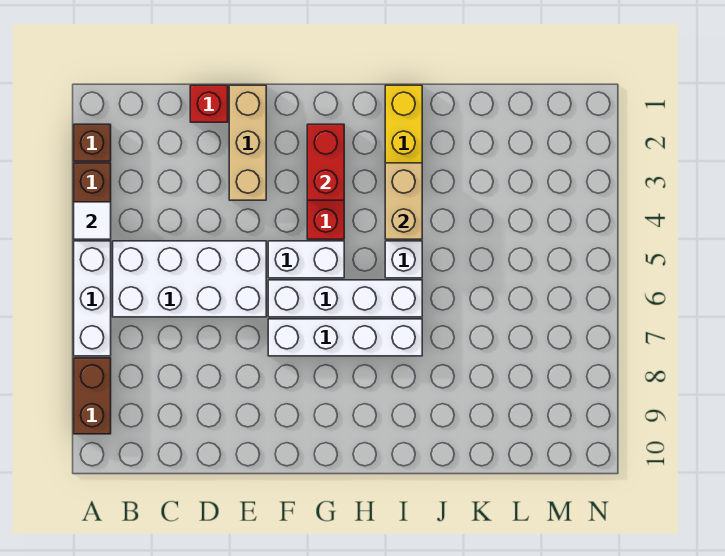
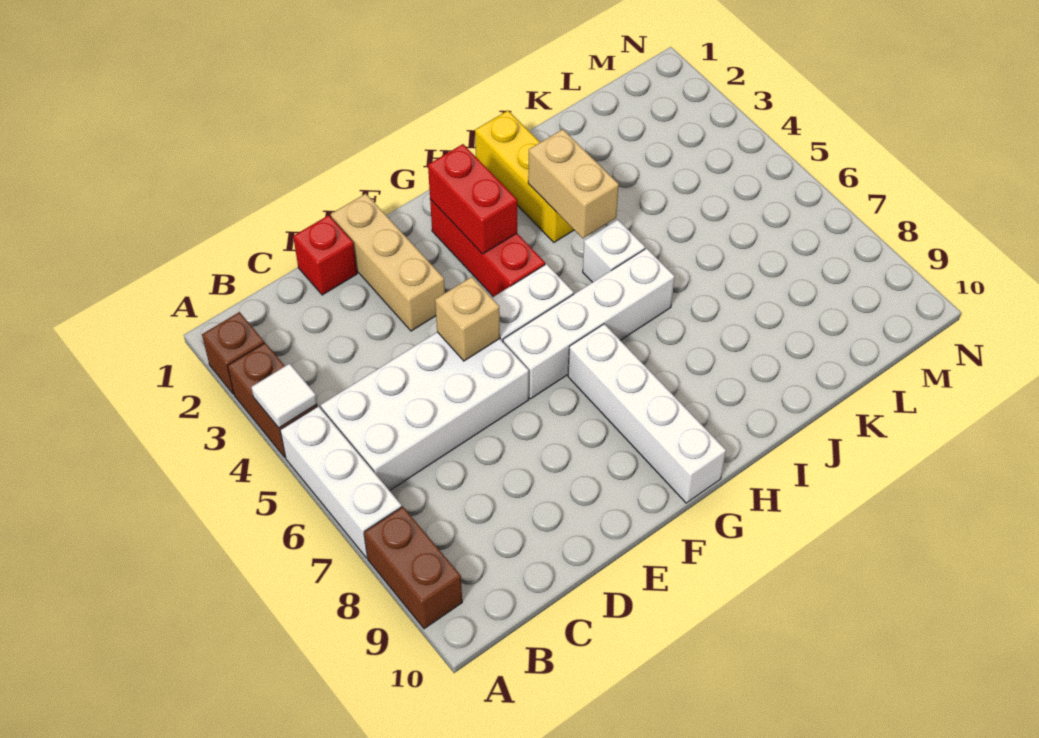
none -> tan 1x1 brick [435,277,500,361]
white 1x4 brick [268,319,422,356] -> white 1x4 brick turned to [568,324,726,503]

